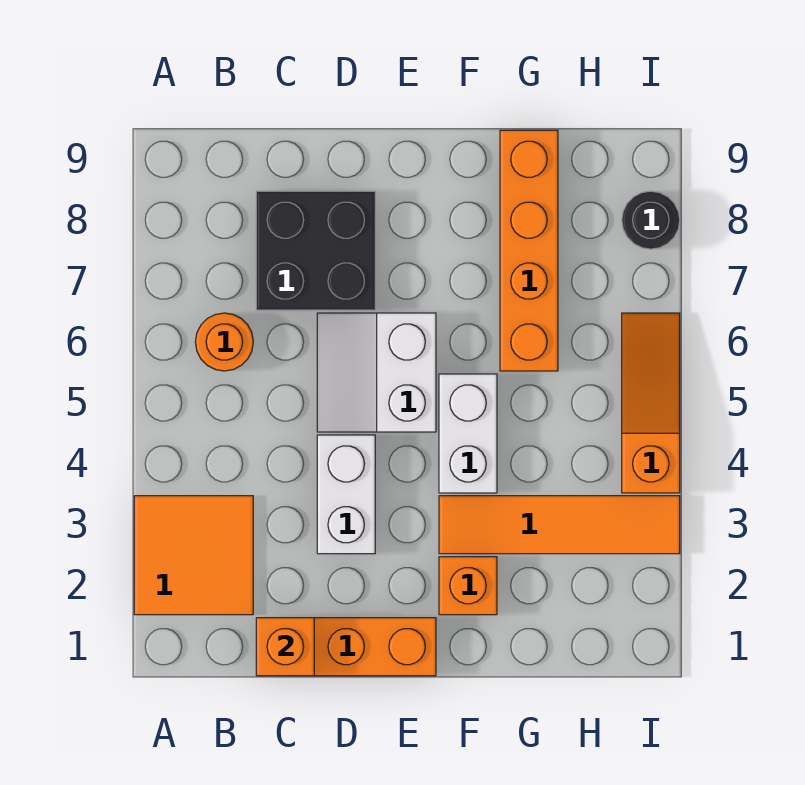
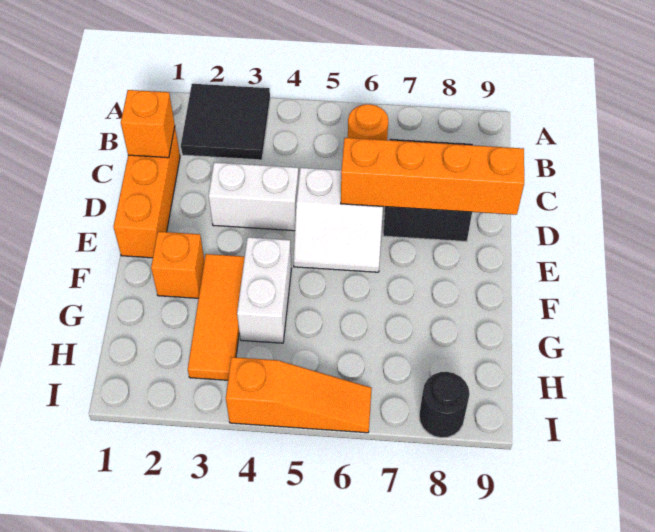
orange 2x2 tile [134,496,253,615] -> black 2x2 tile [181,84,270,160]
white 2x2 slope [317,313,436,432] -> white 2x2 slope turned to [294,168,383,272]
orange 1x4 tile [439,496,680,554] -> orange 1x3 tile [188,254,245,380]
white 1x2 brick [439,374,497,493] -> white 1x2 brick turned to [237,237,291,343]
orange 1x4 brick [500,130,558,371] -> orange 1x4 brick moved to [341,138,524,215]

